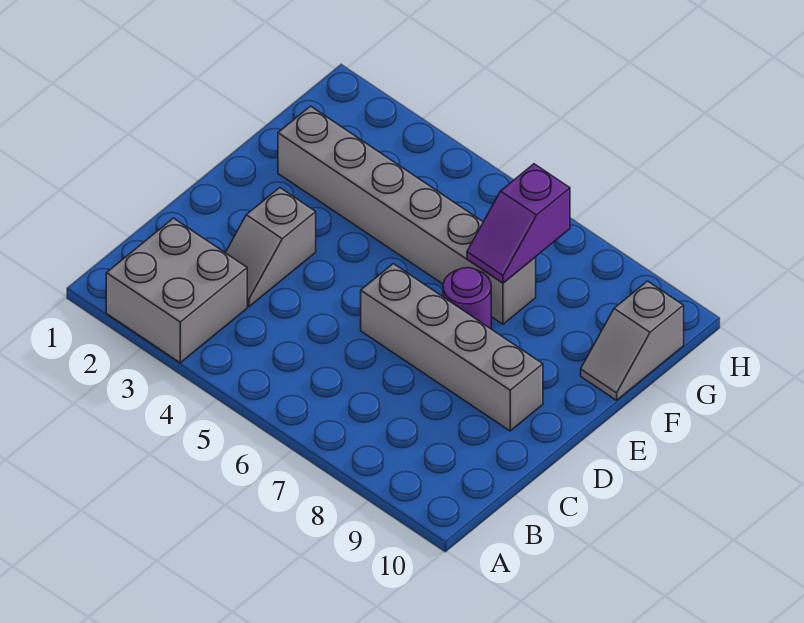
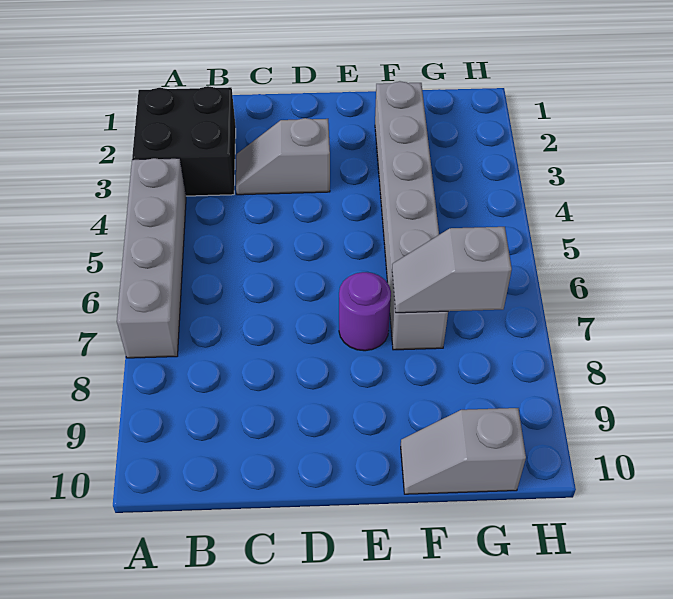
grey 2x2 brick [106,218,247,363] -> black 2x2 brick [132,86,236,196]
grey 1x4 brick [361,264,543,431] -> grey 1x4 brick moved to [117,158,186,358]
purple 1x2 slope [467,164,570,283] -> grey 1x2 slope [392,227,512,313]

